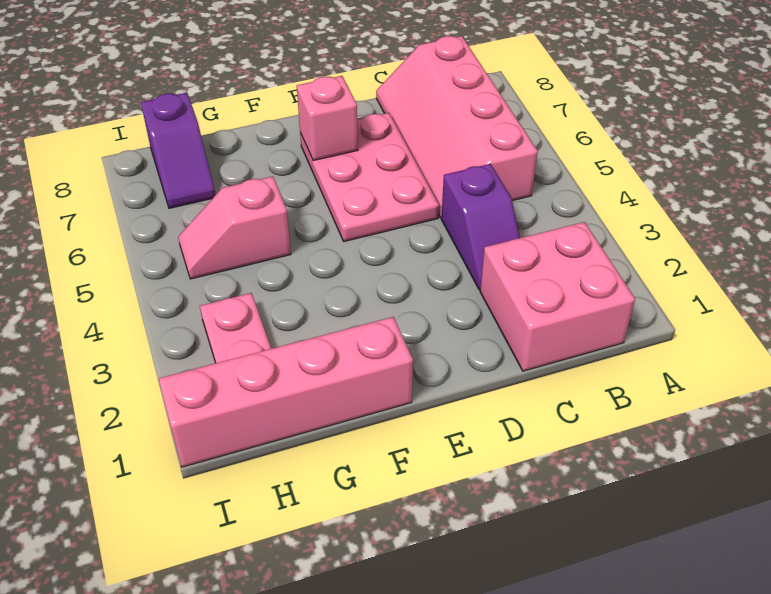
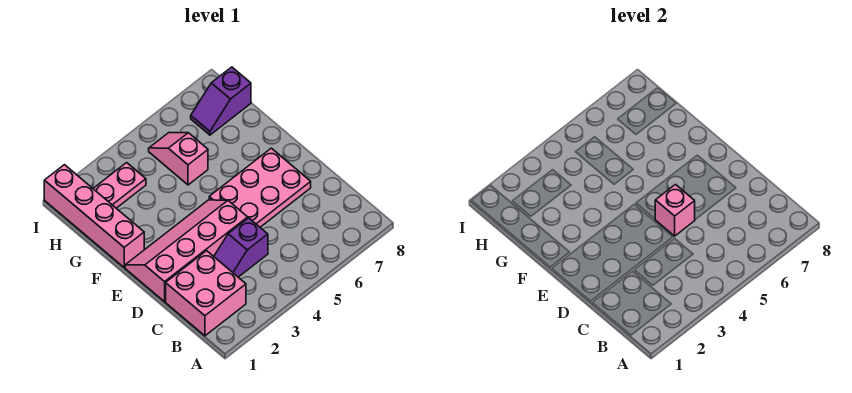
pink 2x4 slope [376,36,538,218] -> pink 2x4 slope moved to [125,200,248,302]
pink 1x1 brick [297,76,358,161] -> pink 1x1 brick moved to [655,185,695,236]

